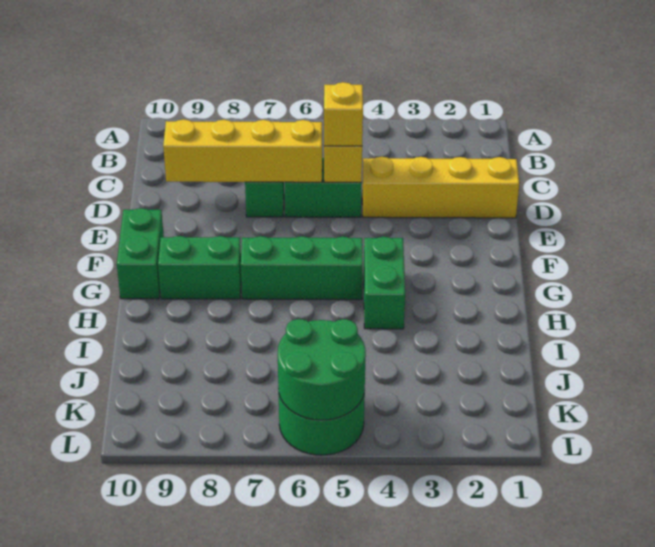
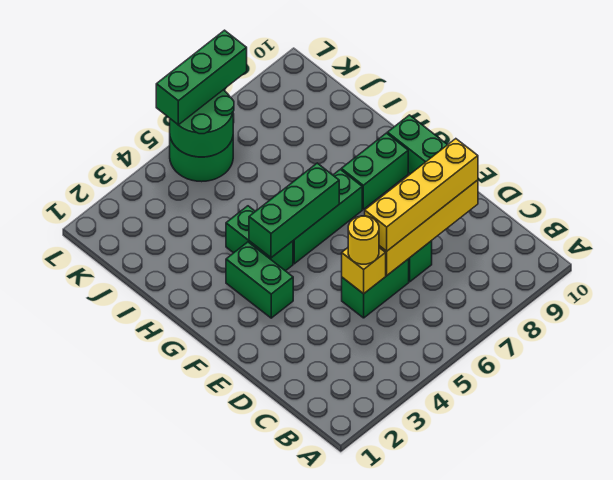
yellow 1x4 brick [362,157,519,218] -> yellow 1x4 brick moved to [365,139,478,251]
yellow 1x1 brick [324,82,363,146] -> yellow 1x1 round brick [348,216,379,264]
none -> green 1x2 brick [226,242,293,318]
none -> green 1x3 brick [249,163,339,258]
none -> green 1x3 brick [156,30,247,125]

